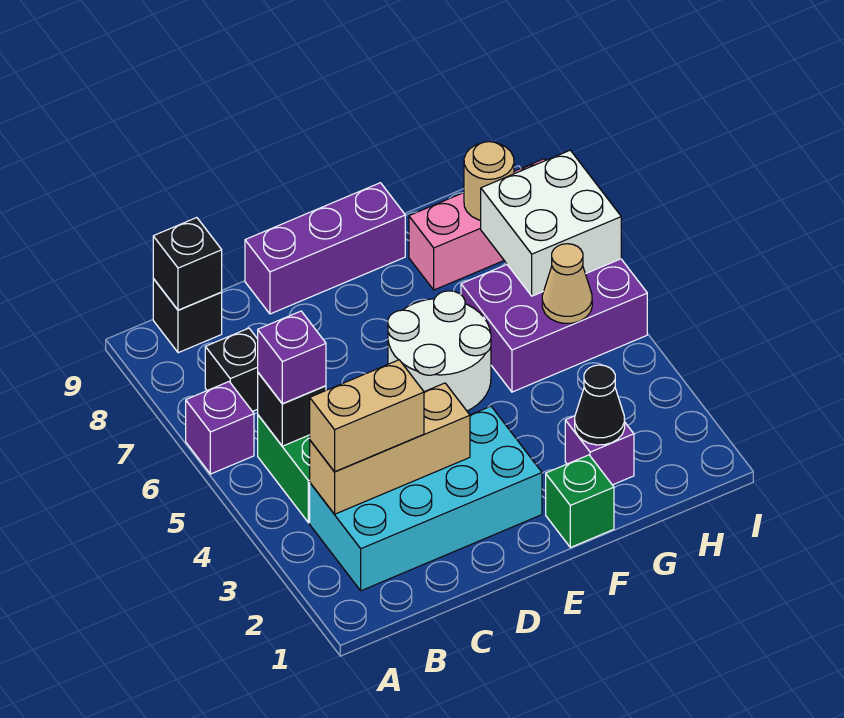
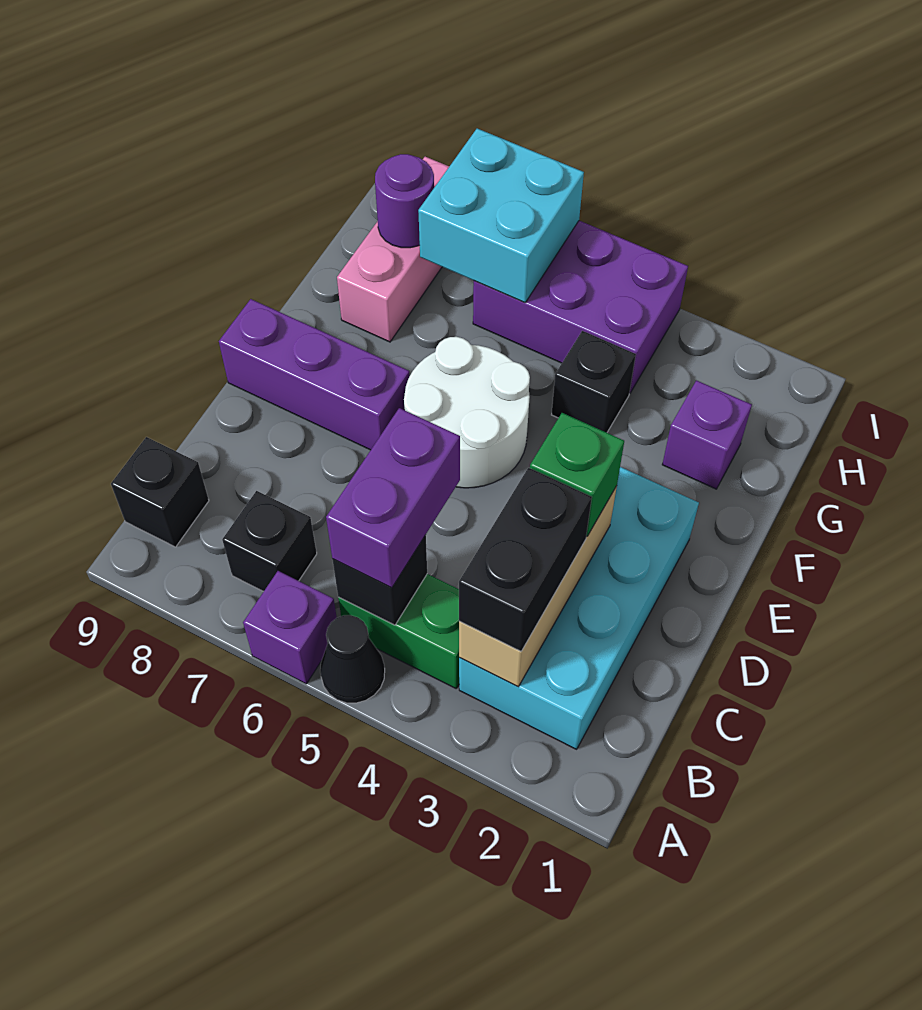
tan 1x2 brick [310,360,424,472] -> black 1x2 brick [459,468,592,651]
purple 1x1 brick [258,311,326,404] -> purple 1x2 brick [326,408,460,588]
black 1x1 brick [153,218,222,310] -> black 1x1 brick moved to [552,331,636,433]
purple 1x3 brick [245,183,405,314] -> purple 1x3 brick turned to [219,299,410,450]
green 1x1 brick [546,455,614,547] -> green 1x1 brick moved to [530,413,624,536]
black 1x1 cone [575,365,625,445] -> black 1x1 cone moved to [320,615,385,703]
purple 2x3 brick [461,259,647,392] -> purple 2x3 brick turned to [473,221,688,393]
tan 1x1 cone [542,244,592,324] -> none
white 2x2 brick [481,150,621,296] -> cyan 2x2 brick [418,129,584,302]
tan 1x1 round brick [464,142,514,220] -> purple 1x1 round brick [375,154,434,248]

